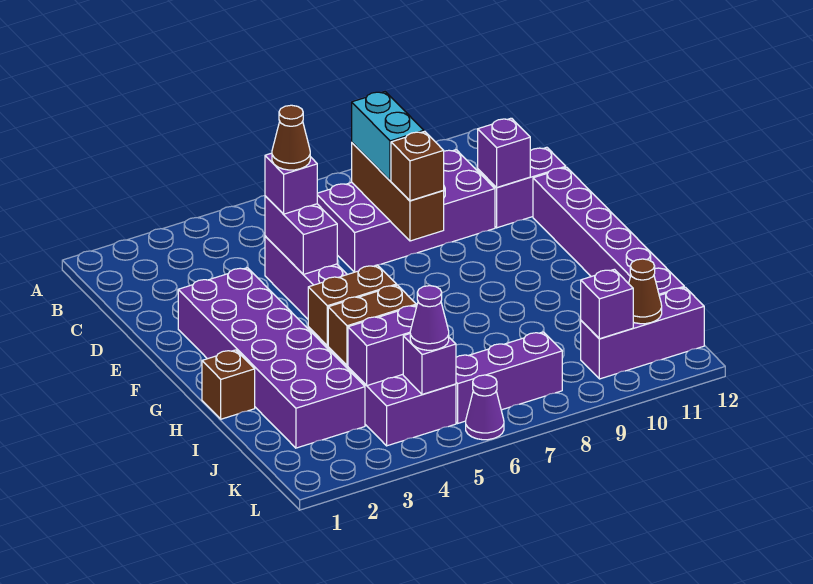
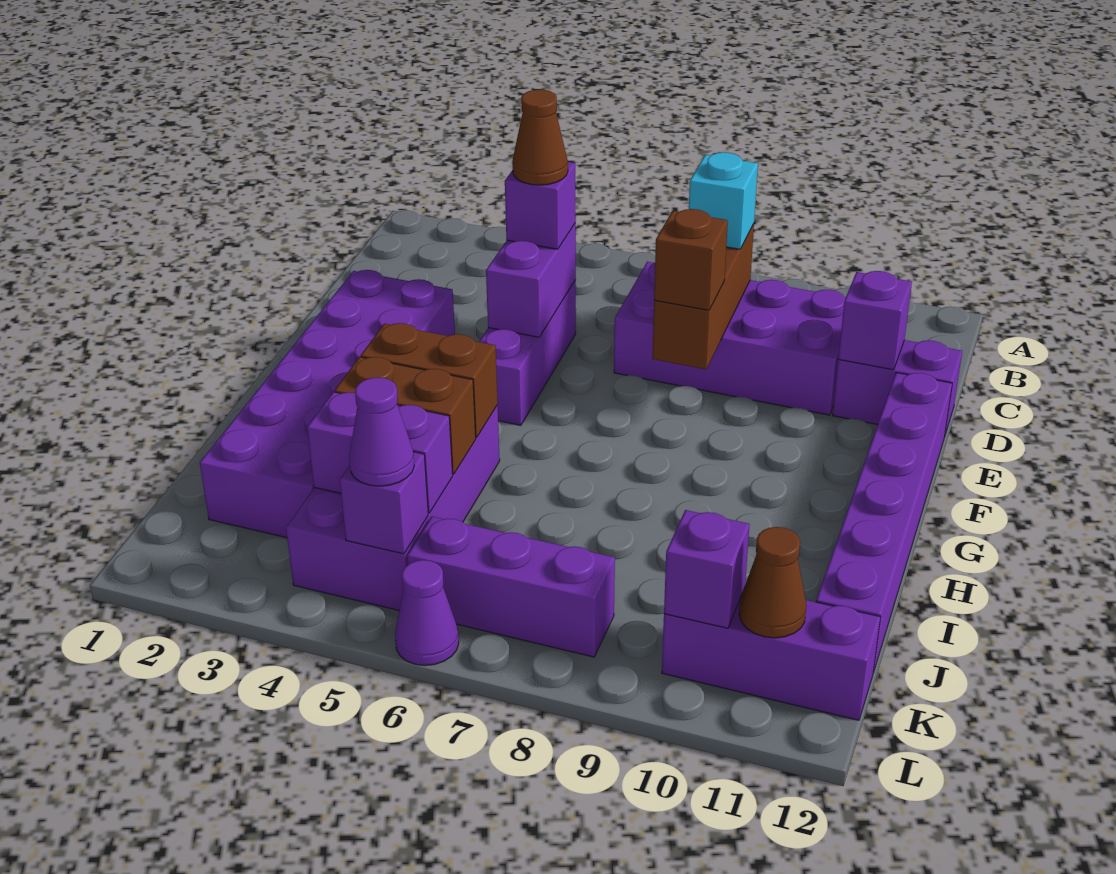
cyan 1x2 brick [352,92,424,181] -> cyan 1x1 brick [689,152,758,249]
brown 1x1 brick [202,350,255,419] -> none

